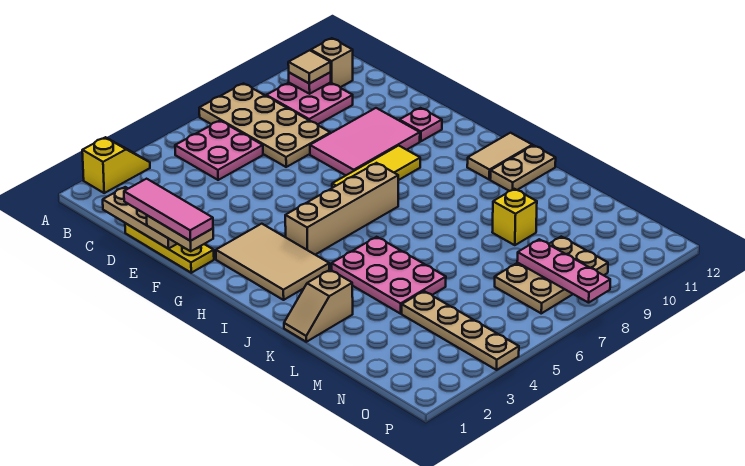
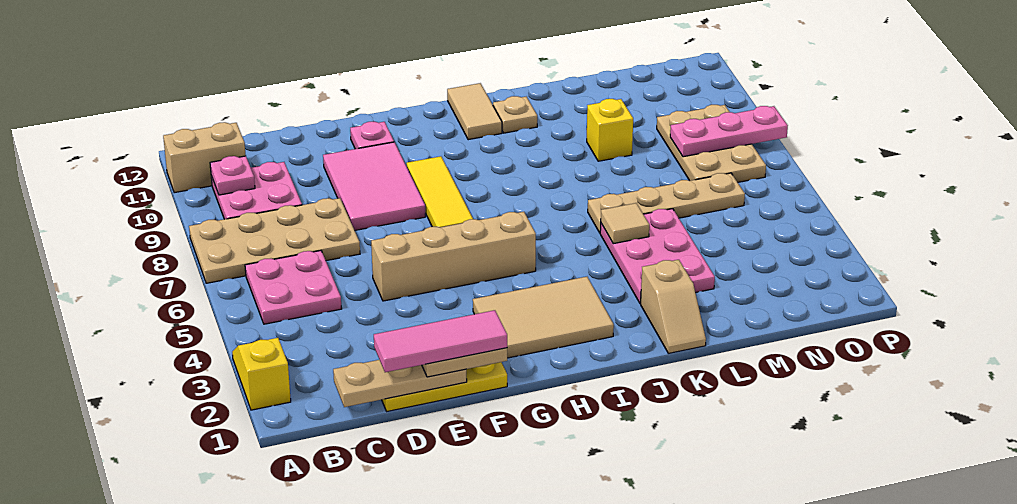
tan 1x1 tile [288,50,331,84] -> tan 1x1 tile moved to [601,203,649,244]
tan 1x1 brick [311,38,353,87] -> tan 1x2 brick [163,122,246,193]
tan 1x4 brick [285,163,398,255] -> tan 1x4 brick turned to [371,212,536,301]
pink 2x3 plate [332,237,446,314] -> pink 2x3 plate turned to [600,209,715,304]
tan 1x2 plate [490,145,556,191] -> tan 1x1 plate [493,96,537,133]
tan 1x4 plate [402,291,519,370] -> tan 1x4 plate moved to [588,173,745,233]

